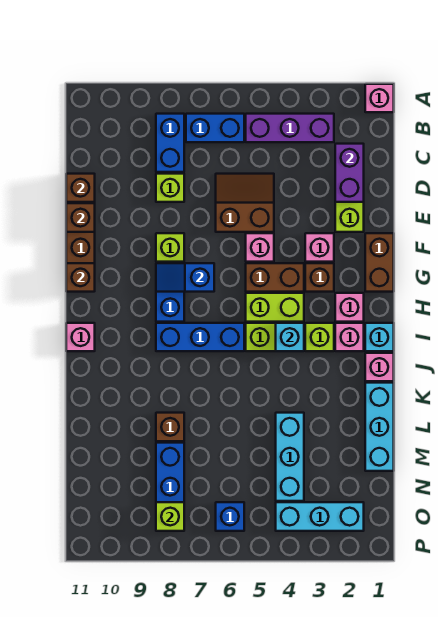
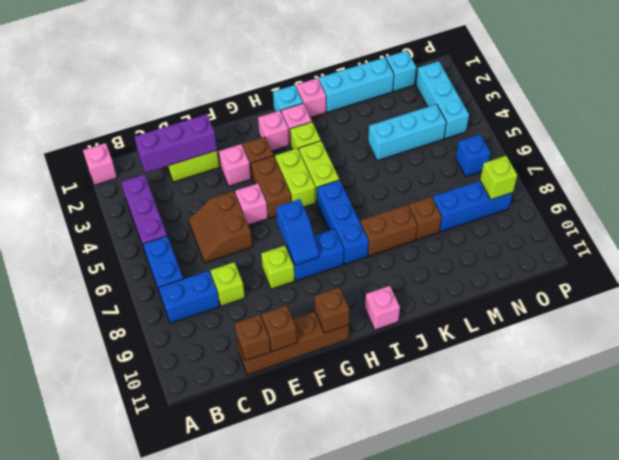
purple 1x2 brick [335,144,364,202] -> purple 1x3 brick [135,114,217,173]
brown 1x2 brick [365,233,394,292] -> brown 1x2 brick moved to [360,205,418,256]
cyan 1x1 brick [276,323,304,351] -> cyan 1x1 brick moved to [386,51,416,91]

